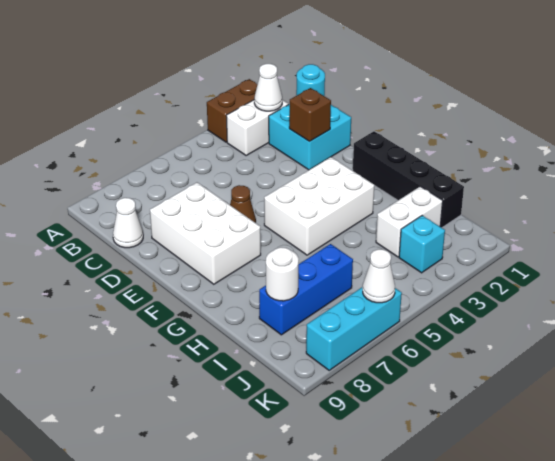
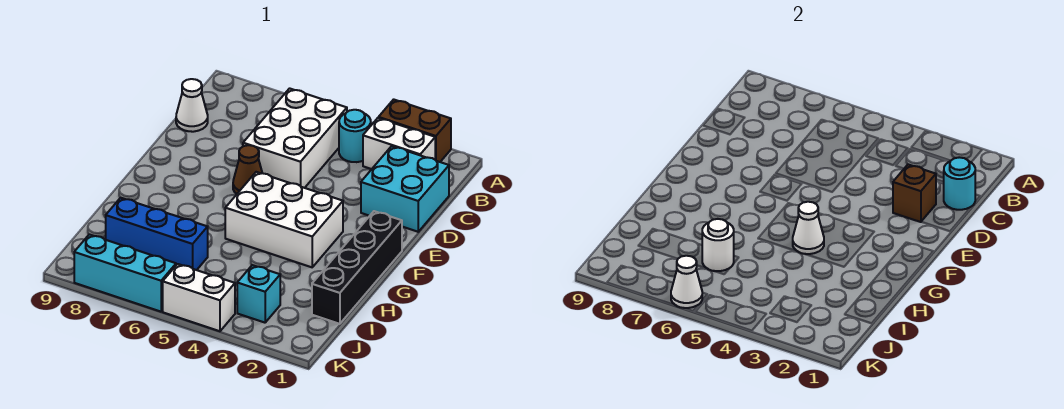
white 1x1 cone [254,64,282,111] -> white 1x1 cone moved to [793,202,824,254]
none -> cyan 1x1 round brick [339,110,371,162]
white 2x3 brick [150,182,261,284] -> white 2x3 brick moved to [243,88,347,188]
white 1x2 brick [376,186,443,257] -> white 1x2 brick moved to [163,264,235,331]
white 1x1 round brick [266,247,299,301] -> white 1x1 round brick moved to [702,219,734,271]

